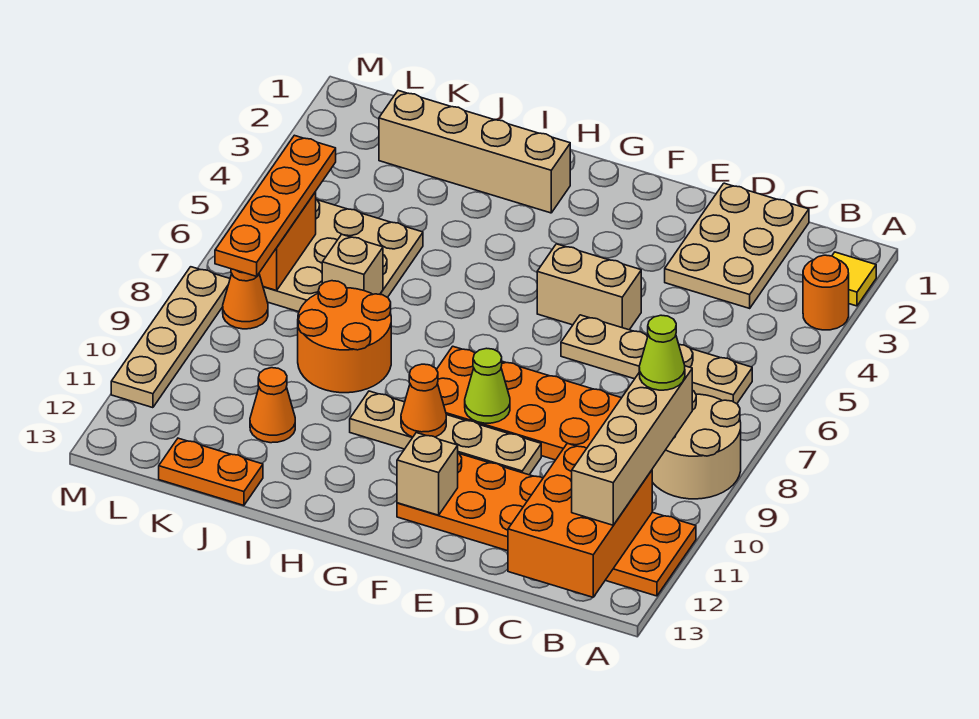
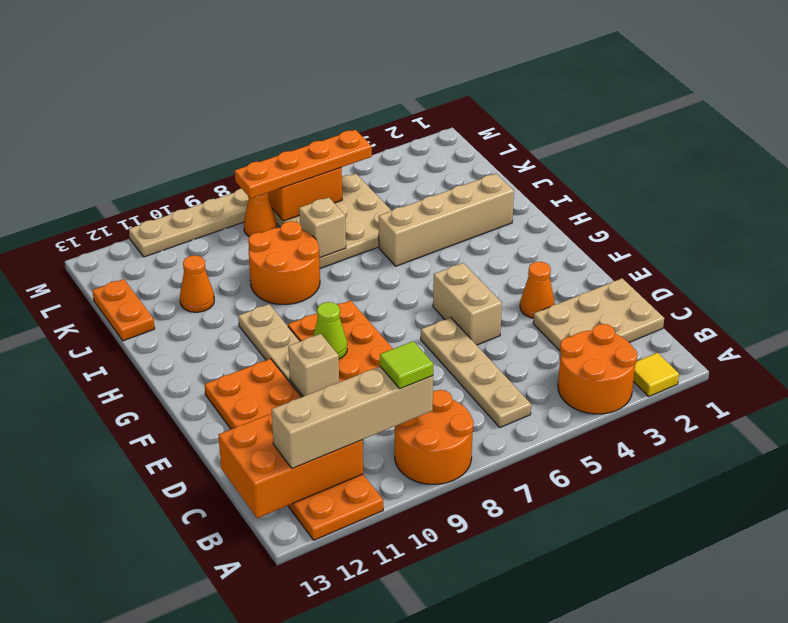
orange 1x1 round brick [803,255,849,330] -> orange 2x2 round brick [558,324,637,414]
tan 2x2 round brick [652,390,741,499] -> orange 2x2 round brick [395,390,474,484]
lime 1x1 cone [639,315,685,390] -> lime 1x1 tile [380,341,433,388]
tan 1x1 brick [397,433,458,515] -> tan 1x1 brick moved to [288,334,339,396]
orange 1x1 cone [401,364,446,437] -> orange 1x1 cone moved to [520,262,555,318]
tan 1x4 brick [379,91,570,213] -> tan 1x4 brick turned to [379,174,514,266]

